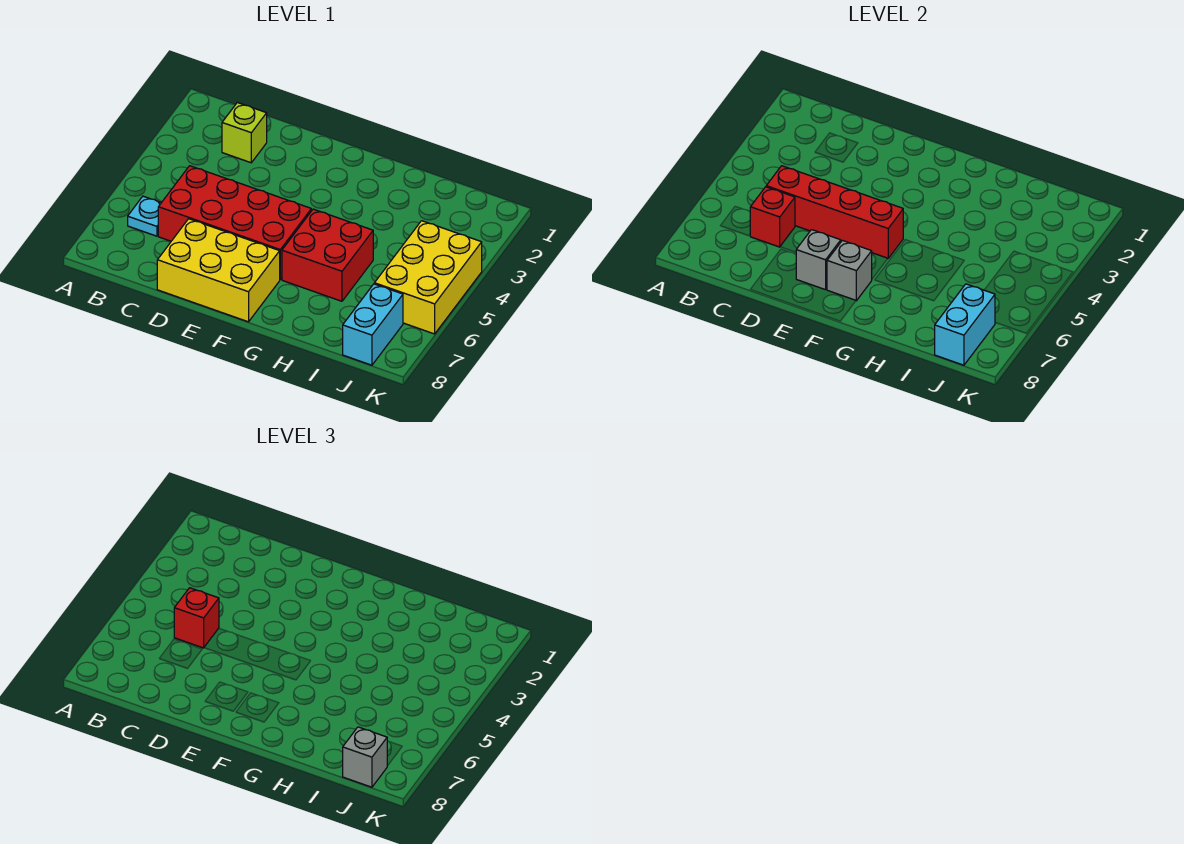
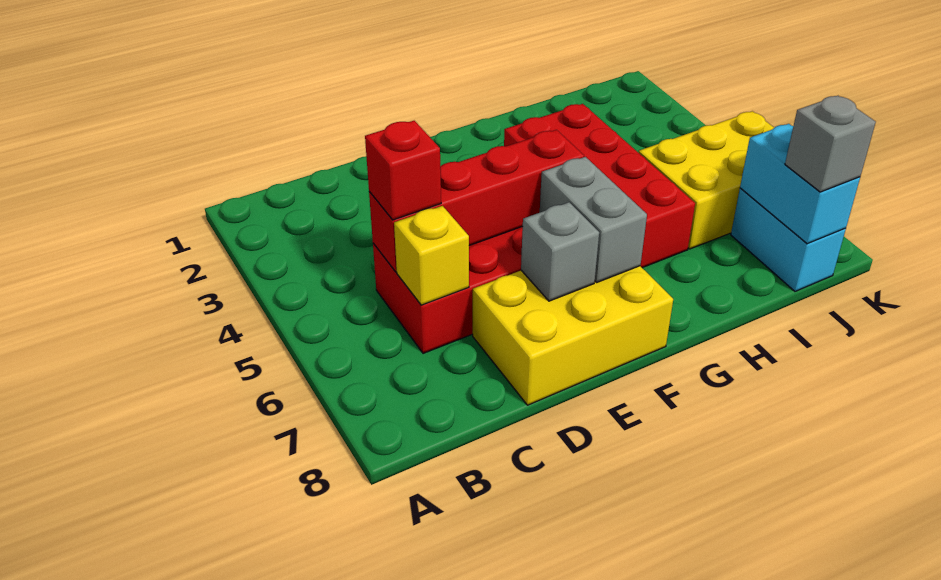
cyan 1x1 plate [128,196,161,236] -> none
lime 1x1 brick [222,102,267,163] -> none
red 1x1 brick [750,187,795,247] -> yellow 1x1 brick [394,206,469,305]
grey 1x1 brick [827,240,872,301] -> grey 1x2 brick [540,157,647,282]
red 2x2 brick [282,209,373,301] -> red 2x4 brick [504,104,695,268]
yellow 2x3 brick [374,221,482,334] -> yellow 2x3 brick turned to [638,111,774,249]

